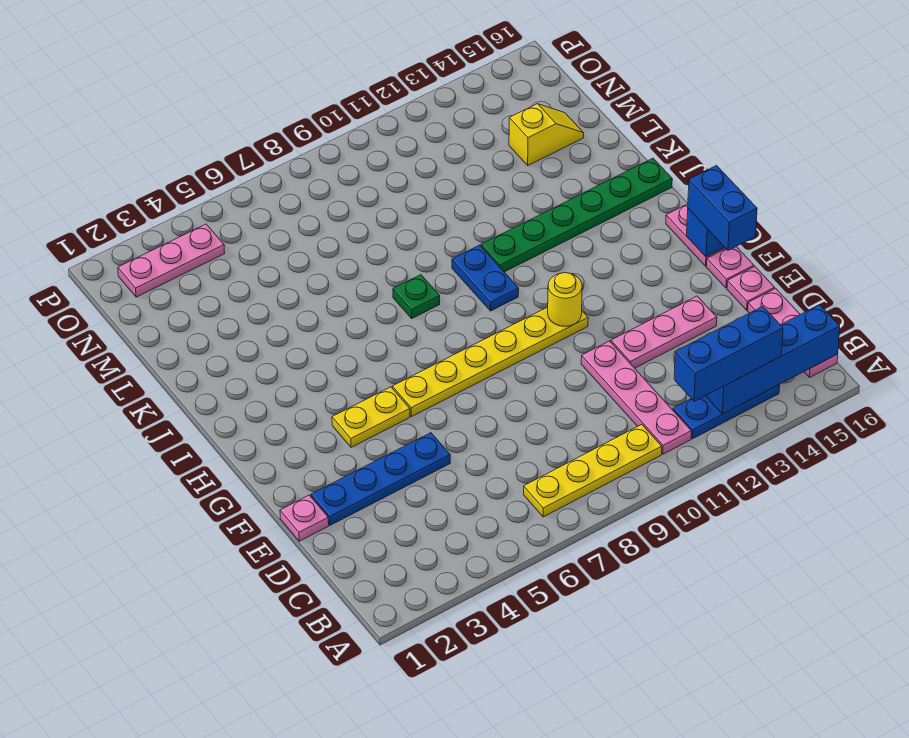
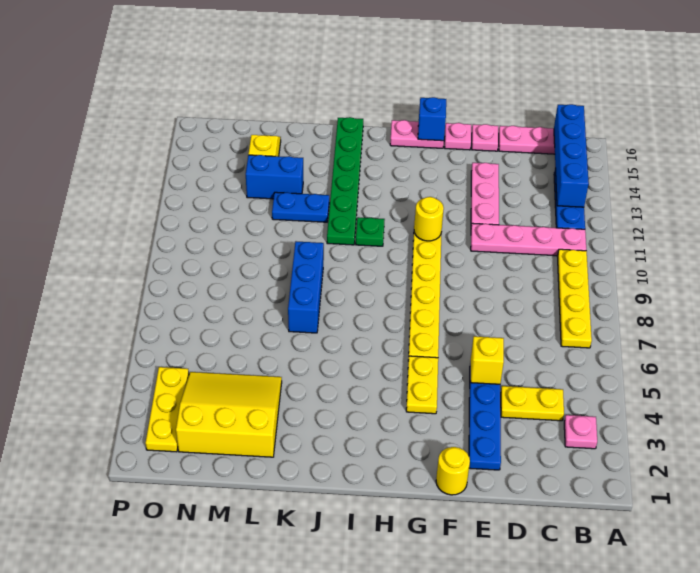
blue 1x3 brick [674,306,783,401] -> blue 1x3 brick moved to [288,241,324,333]
none -> yellow 1x2 plate [501,386,564,421]
pink 1x1 plate [280,495,329,541] -> pink 1x1 plate moved to [564,415,597,449]
none -> yellow 1x1 brick [471,336,504,384]
none -> yellow 1x1 round brick [436,447,470,495]
blue 1x2 brick [688,166,757,250] -> blue 1x2 brick moved to [246,155,303,199]
blue 1x2 plate [452,245,519,311] -> blue 1x2 plate moved to [272,192,329,222]
green 1x1 plate [393,275,440,318] -> green 1x1 plate moved to [356,217,385,246]
none -> yellow 3x3 slope [176,372,282,457]
pink 1x3 plate [118,224,225,297] -> yellow 1x3 plate [145,367,189,452]

